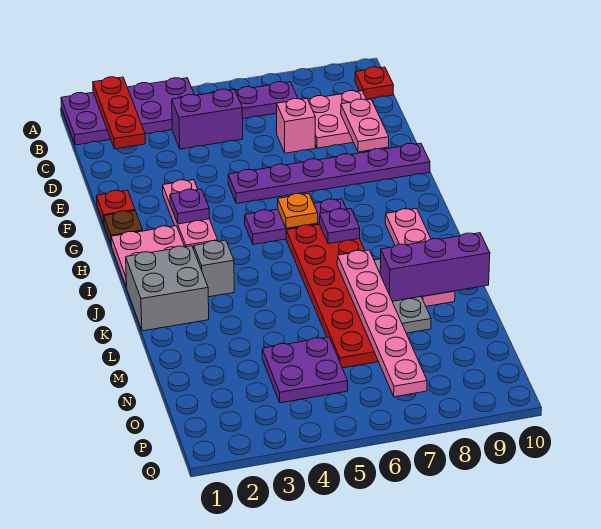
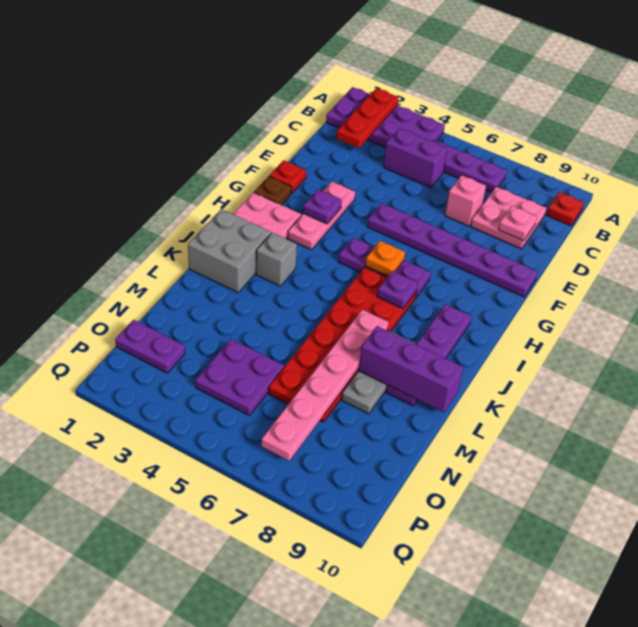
pink 1x2 plate [341,99,389,152] -> pink 1x1 plate [498,206,537,241]
pink 1x4 plate [385,208,455,306] -> purple 1x4 plate [386,304,472,406]
none -> purple 1x2 plate [115,320,185,373]

